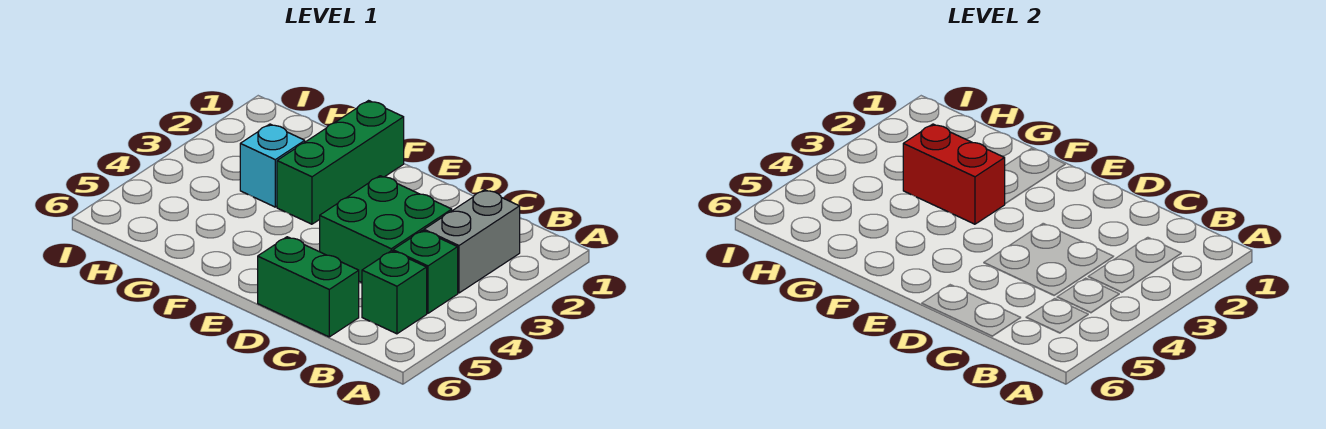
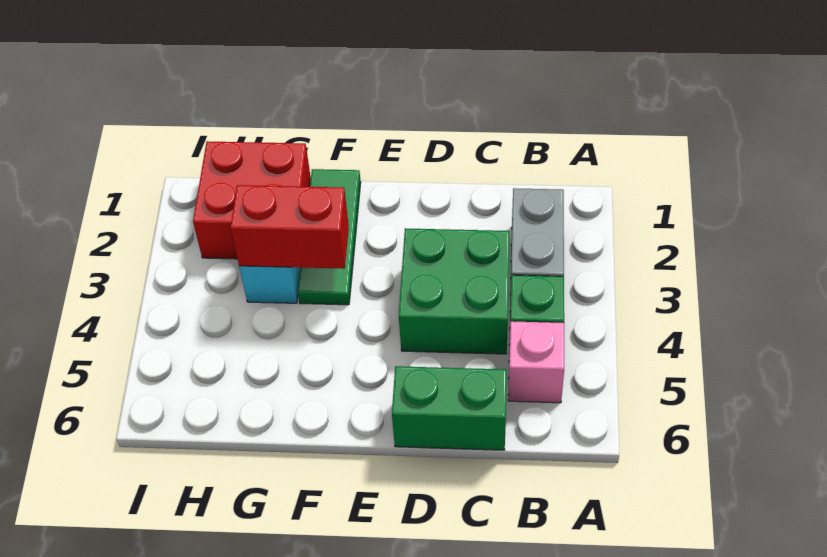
green 1x1 brick [362,251,427,334] -> pink 1x1 brick [508,321,564,403]
green 1x3 brick [277,101,404,224] -> green 1x3 tile [297,169,361,305]
none -> red 2x2 brick [193,141,311,259]

